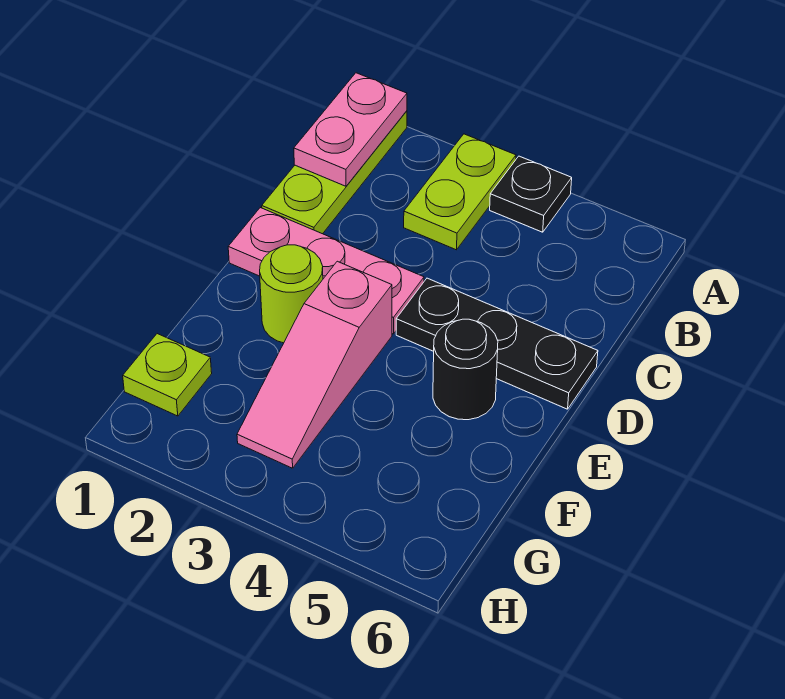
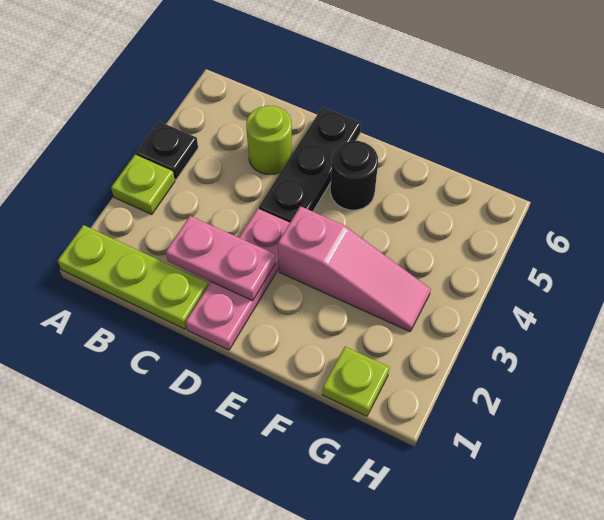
pink 1x2 plate [294,73,407,186] -> pink 1x2 plate moved to [166,216,275,301]
lime 1x2 plate [404,134,516,250] -> lime 1x1 plate [111,155,175,214]
lime 1x1 round brick [260,245,323,343] -> lime 1x1 round brick moved to [246,106,292,174]

